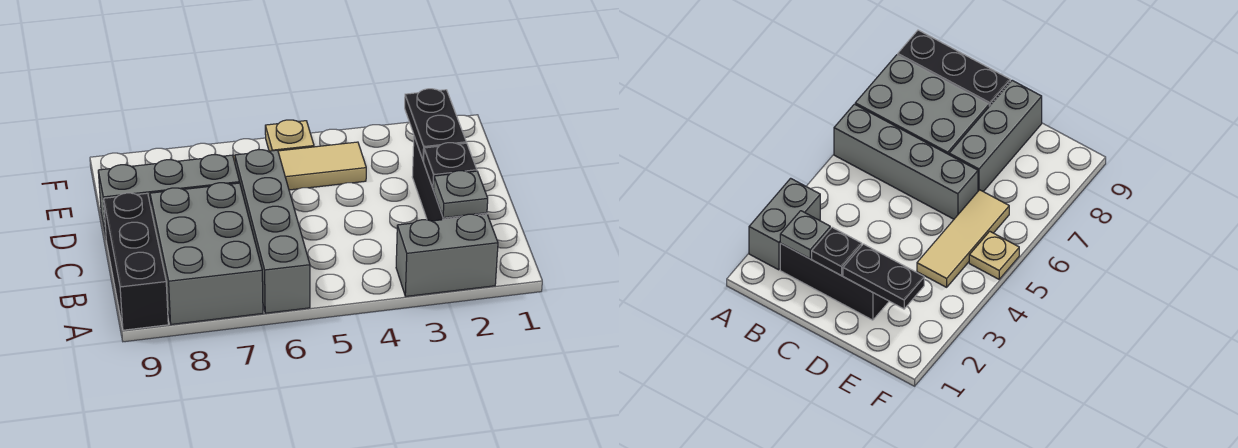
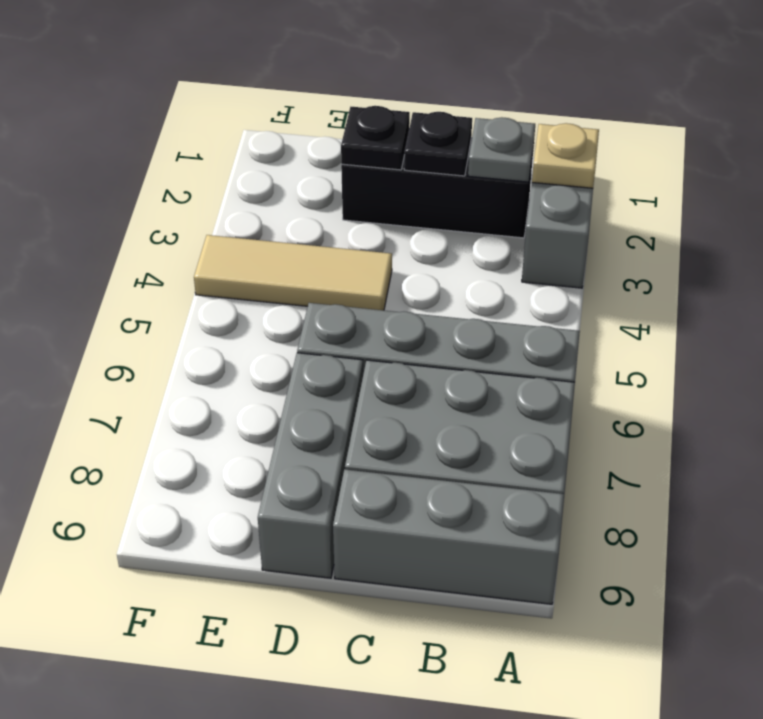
black 1x3 brick [104,193,168,330] -> grey 1x3 brick [333,469,564,604]
black 1x2 plate [405,89,466,161] -> black 1x1 plate [341,106,410,170]
tan 1x3 tile [233,142,366,190] -> tan 1x3 tile turned to [194,235,392,310]
tan 1x1 plate [265,120,314,151] -> tan 1x1 plate moved to [532,123,599,188]

